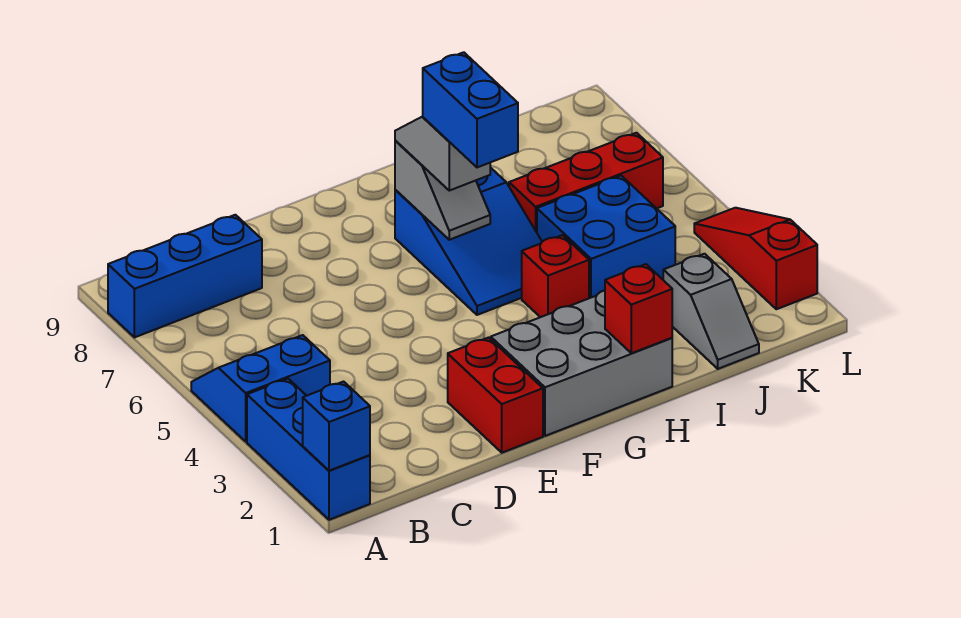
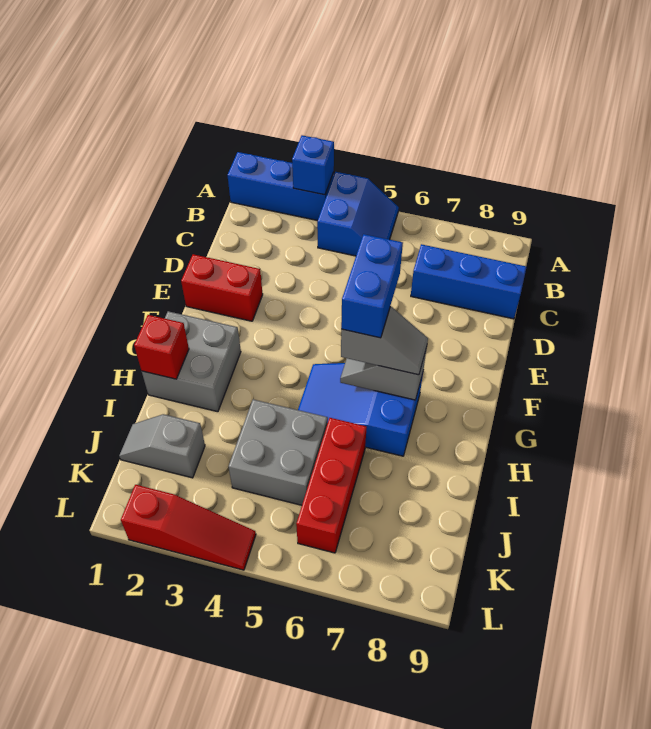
blue 1x1 brick [303,382,370,471] -> blue 1x1 brick moved to [292,135,334,195]
blue 1x3 brick [108,215,262,337] -> blue 1x3 brick turned to [411,244,527,319]
grey 2x3 brick [491,290,672,436] -> grey 2x2 brick [142,311,241,412]
blue 1x2 brick [423,52,518,167] -> blue 1x2 brick turned to [341,234,403,338]
red 1x1 brick [522,235,589,317] -> none
blue 2x2 brick [537,176,675,298] -> grey 2x2 brick [229,399,328,505]

